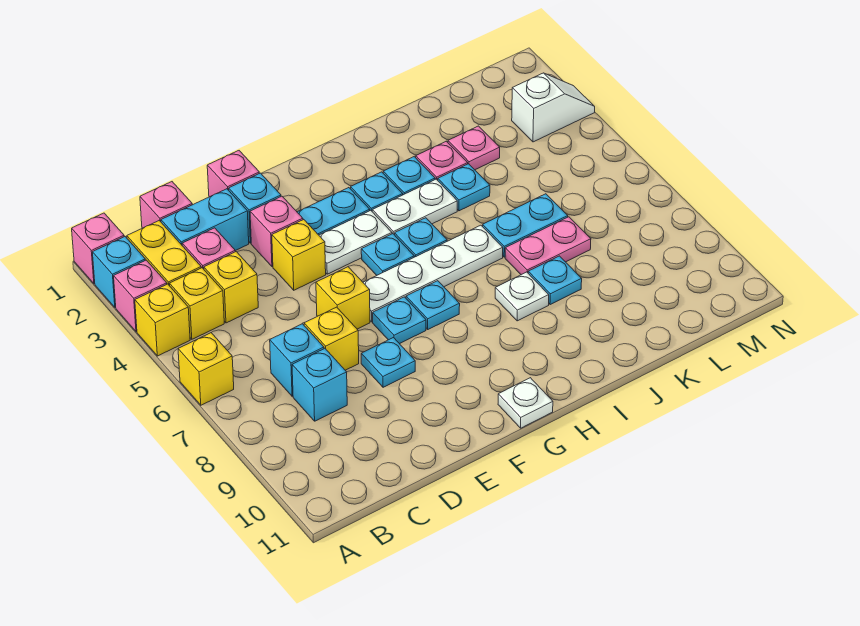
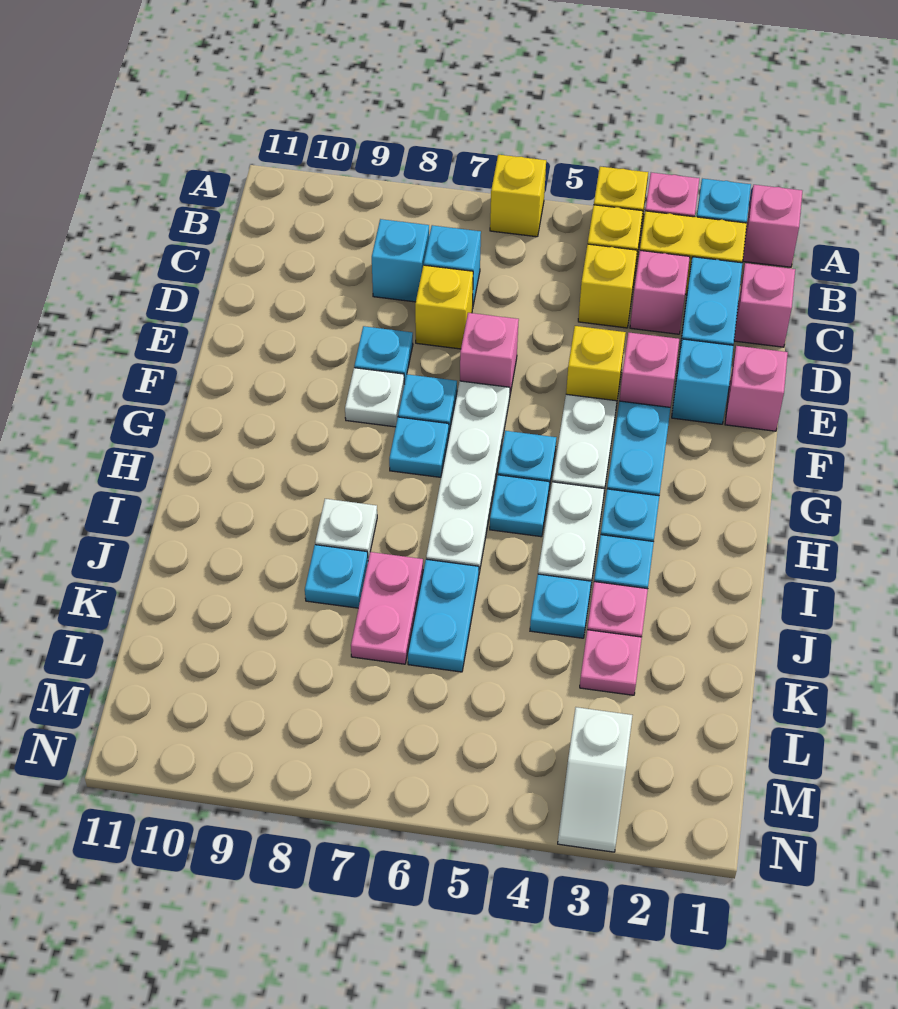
yellow 1x1 brick [316,267,370,329] -> pink 1x1 brick [460,313,519,394]
white 1x1 plate [498,378,553,428] -> white 1x1 plate moved to [345,368,404,427]

